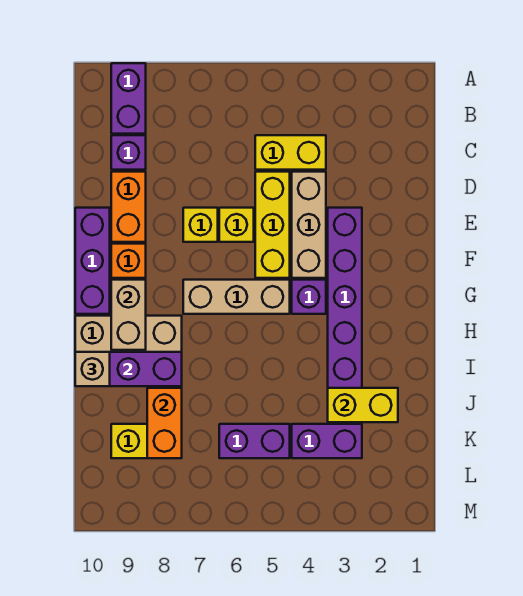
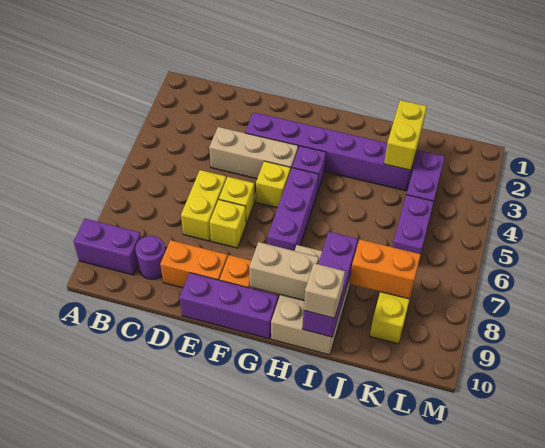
yellow 1x2 brick [255,135,326,170] -> yellow 1x2 brick moved to [181,170,226,241]
purple 1x1 brick [111,135,146,170] -> purple 1x1 round brick [135,236,165,279]
yellow 1x3 brick [255,172,290,278] -> yellow 1x1 brick [256,161,290,208]
tan 1x3 brick [183,280,290,314] -> purple 1x3 brick [268,168,319,251]

